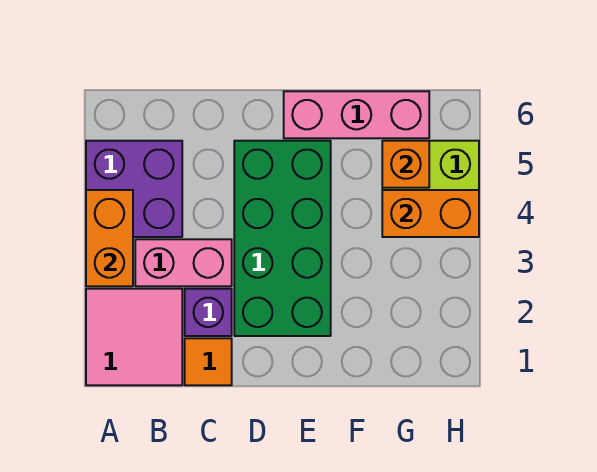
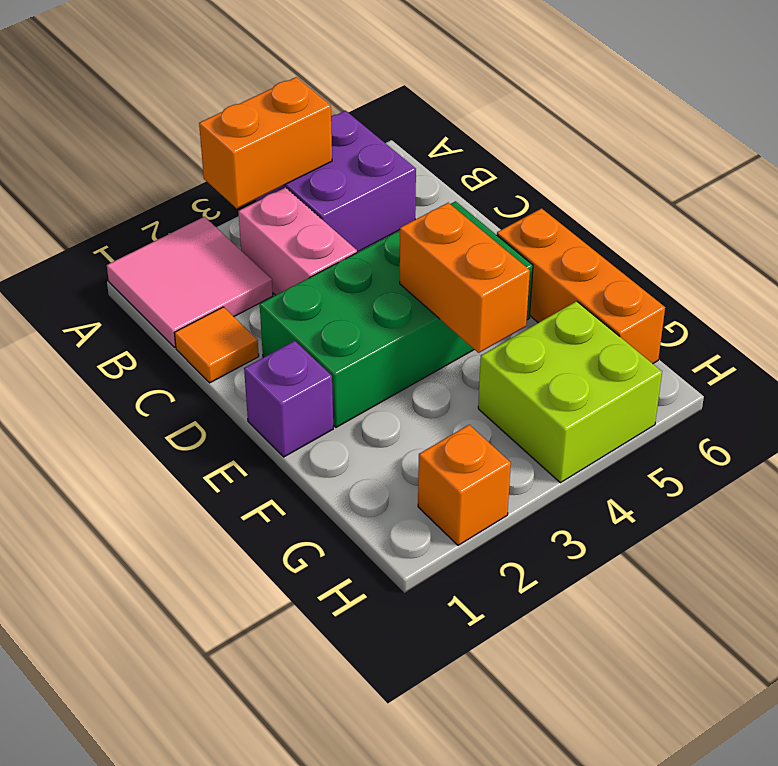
purple 1x1 brick [185,289,232,336] -> purple 1x1 brick moved to [244,341,333,457]
pink 1x3 brick [284,91,429,138] -> orange 1x3 brick [497,208,665,364]
orange 1x2 brick [382,190,479,237] -> orange 1x2 brick moved to [400,203,530,353]
orange 1x1 brick [382,141,429,188] -> orange 1x1 brick moved to [418,425,511,545]

